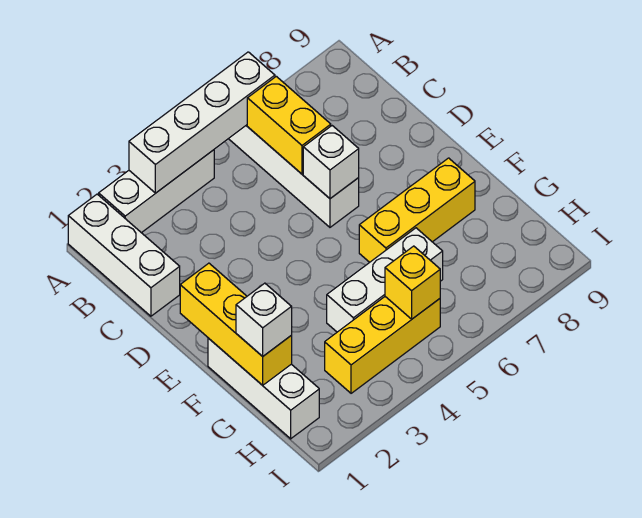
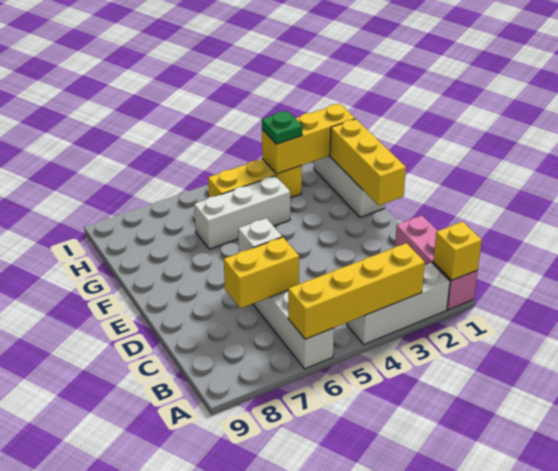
white 1x3 brick [68,194,180,316] -> pink 1x3 brick [395,215,478,310]
white 1x4 brick [129,52,275,193] -> yellow 1x4 brick [288,243,425,339]
yellow 1x2 brick [247,76,331,174] -> yellow 1x2 brick turned to [224,237,299,308]
yellow 1x3 brick [359,158,475,262] -> yellow 1x3 brick moved to [262,104,355,174]
white 1x1 brick [236,283,292,356] -> none
none -> green 1x1 plate [262,111,302,144]
yellow 1x1 brick [385,246,440,319] -> yellow 1x1 brick moved to [433,222,482,281]

